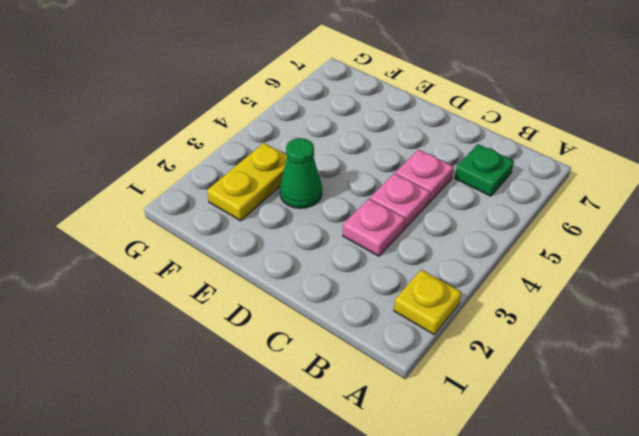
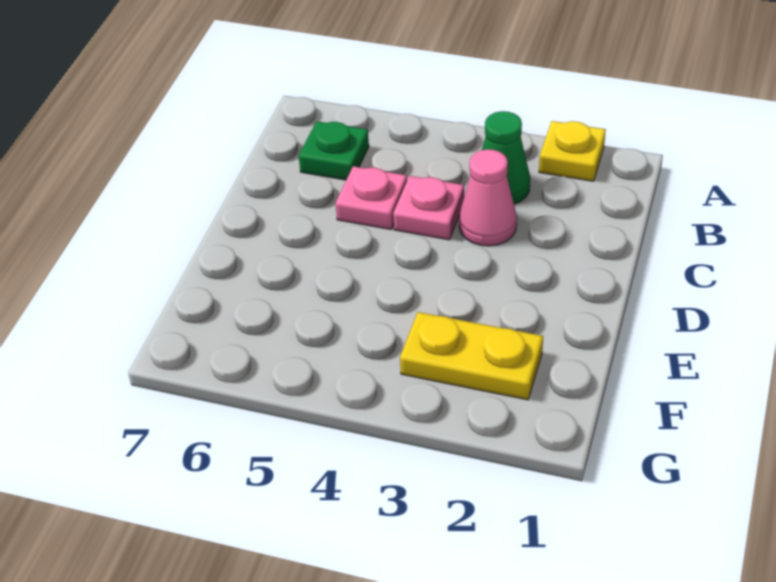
pink 1x1 plate [343,199,405,256] -> pink 1x1 cone [459,149,517,246]
green 1x1 cone [280,138,322,208] -> green 1x1 cone moved to [482,111,530,204]

